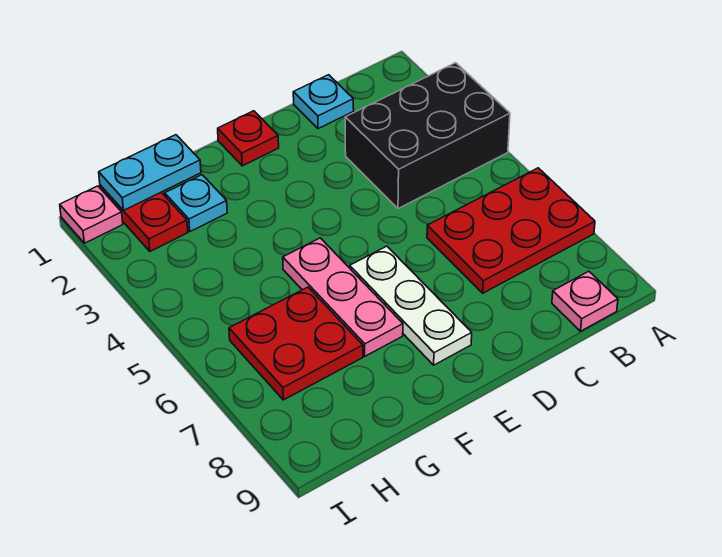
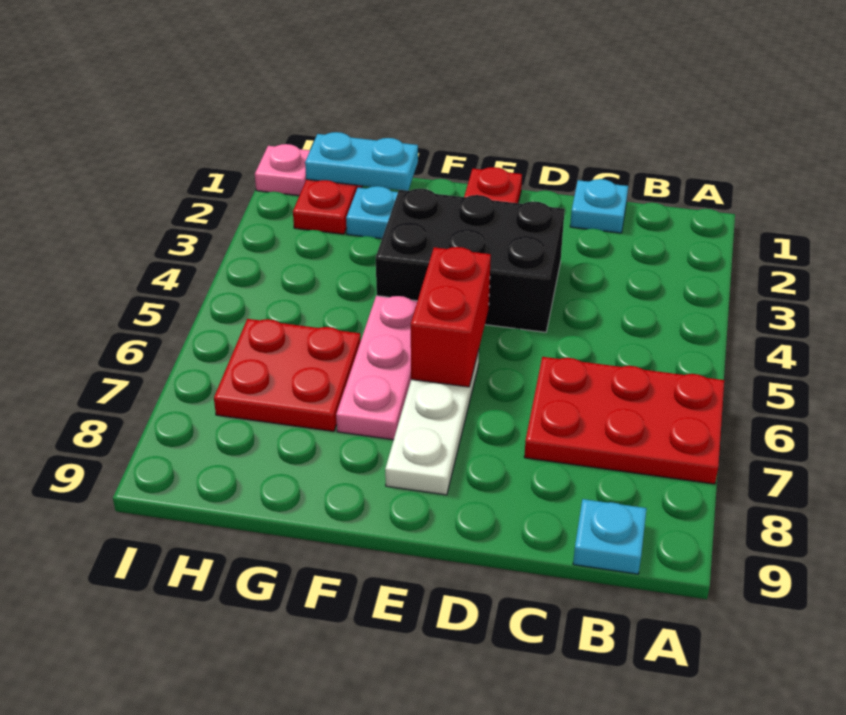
black 2x3 brick [345,63,510,209] -> black 2x3 brick moved to [376,189,565,332]
pink 1x1 plate [552,271,618,331] -> cyan 1x1 plate [573,499,647,574]
none -> red 1x2 brick [411,247,491,387]

